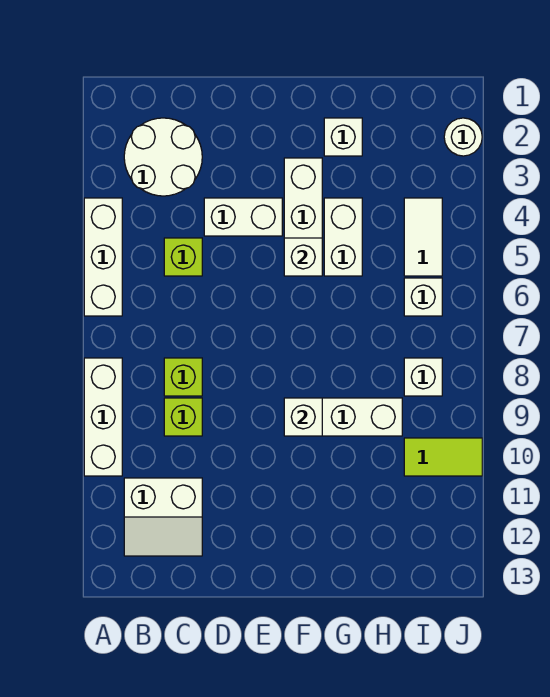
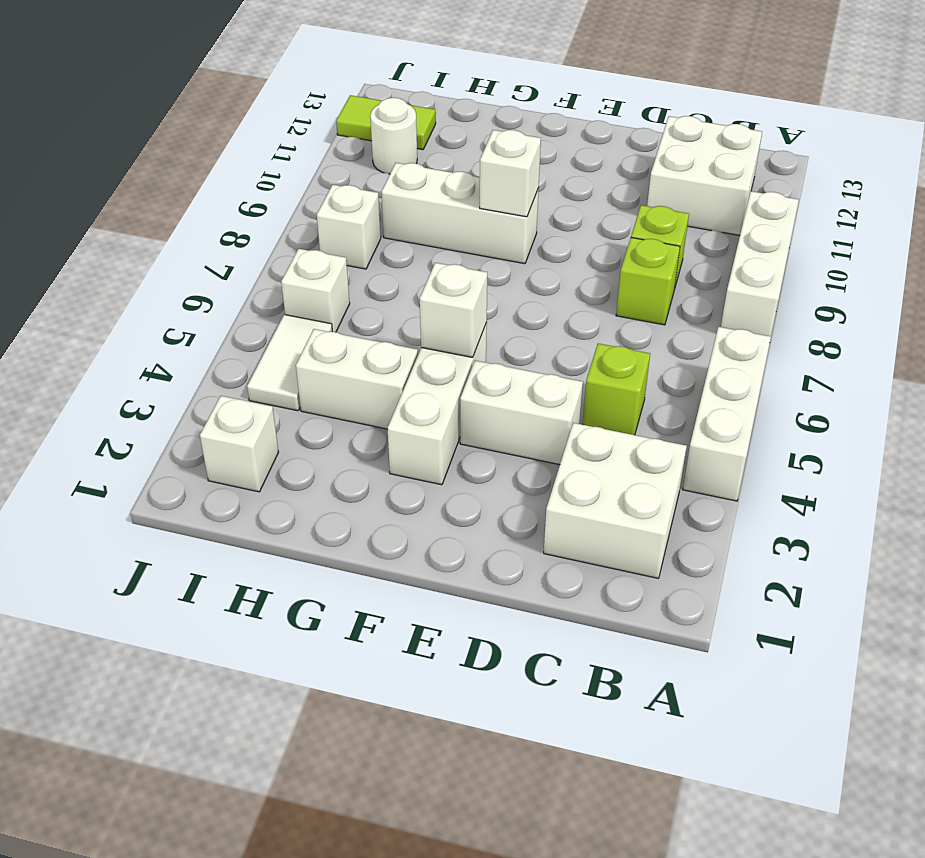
white 2x2 round brick [124,118,202,196] -> white 2x2 brick [544,423,687,578]
white 2x2 slope [124,478,202,556] -> white 2x2 brick [647,116,762,235]
white 1x1 brick [324,118,362,156] -> white 1x1 brick moved to [200,396,279,492]
white 1x2 brick [324,198,362,276] -> white 1x2 brick turned to [296,329,418,429]
lime 1x2 tile [404,438,482,476] -> lime 1x2 tile moved to [336,95,436,150]
white 1x1 round brick [444,118,482,156] -> white 1x1 round brick moved to [370,98,417,174]

